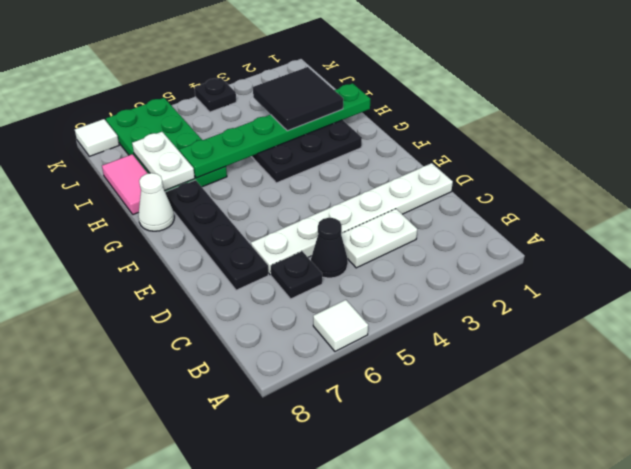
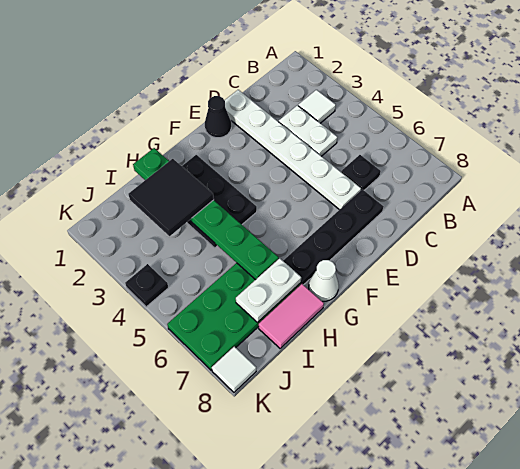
white 1x1 tile [313,300,368,351] -> white 1x1 tile moved to [298,90,336,123]
black 1x1 cone [311,218,348,278] -> black 1x1 cone moved to [205,96,231,138]

